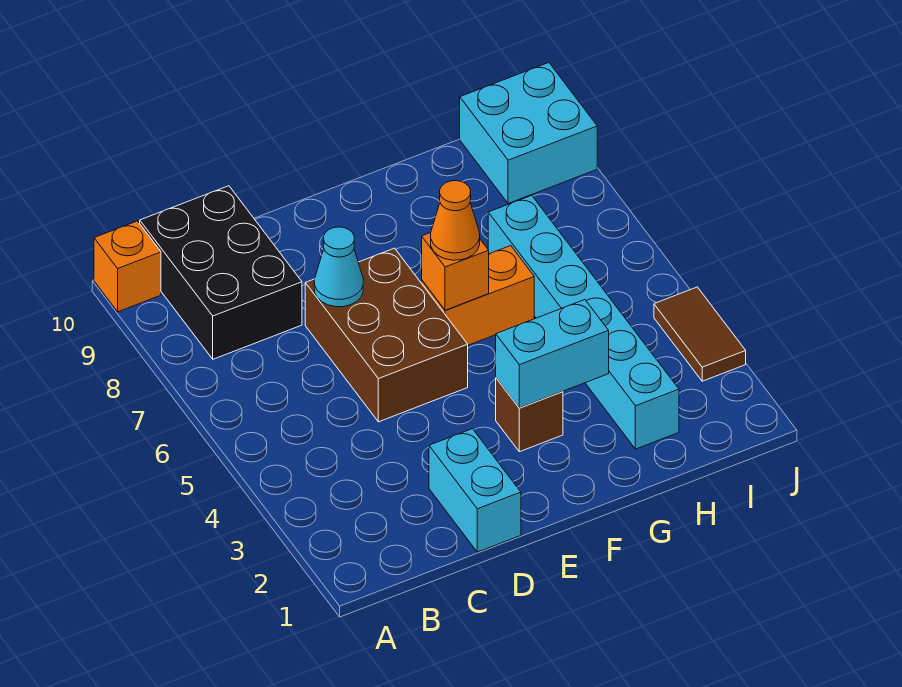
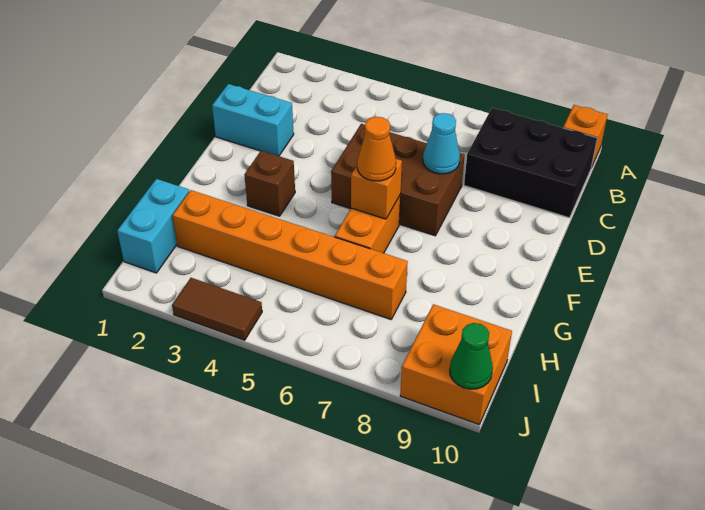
cyan 1x2 brick [496,300,609,408] -> cyan 1x2 brick moved to [117,179,189,273]
cyan 1x6 brick [488,195,679,449] -> orange 1x6 brick [173,190,408,319]
cyan 2x2 brick [460,63,597,204] -> orange 2x2 brick [400,304,512,424]
none -> green 1x1 cone [450,323,493,389]

